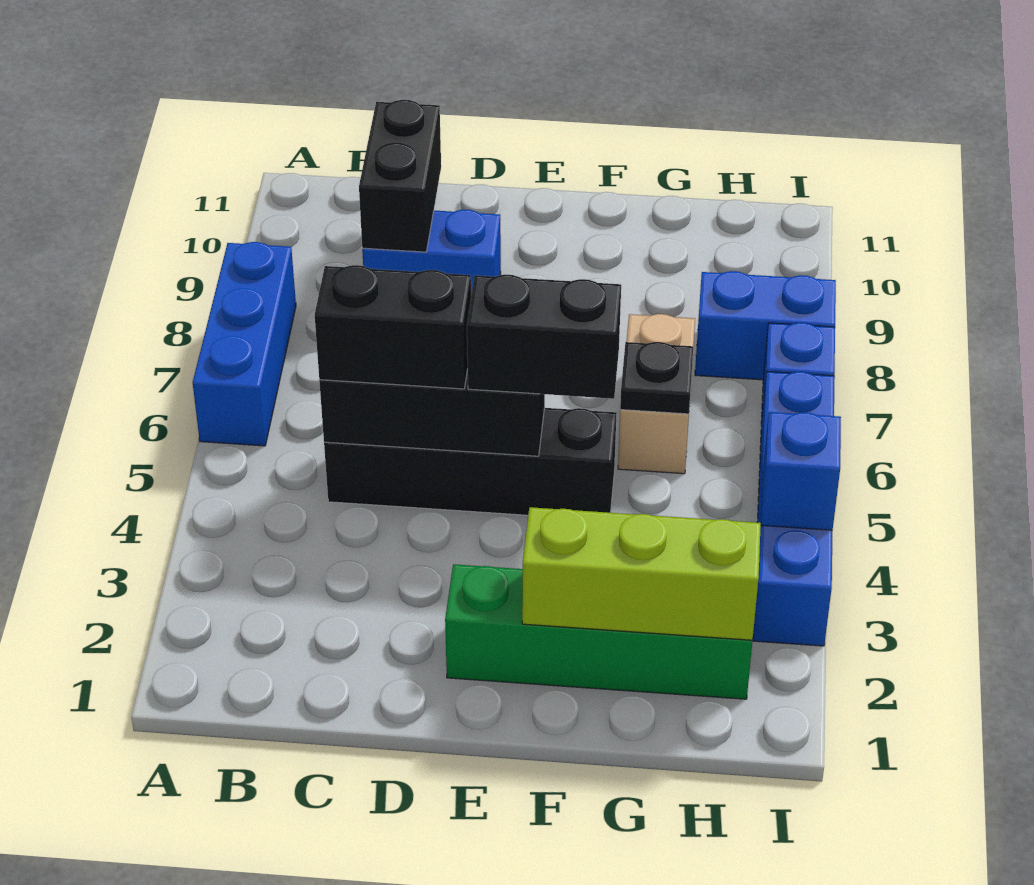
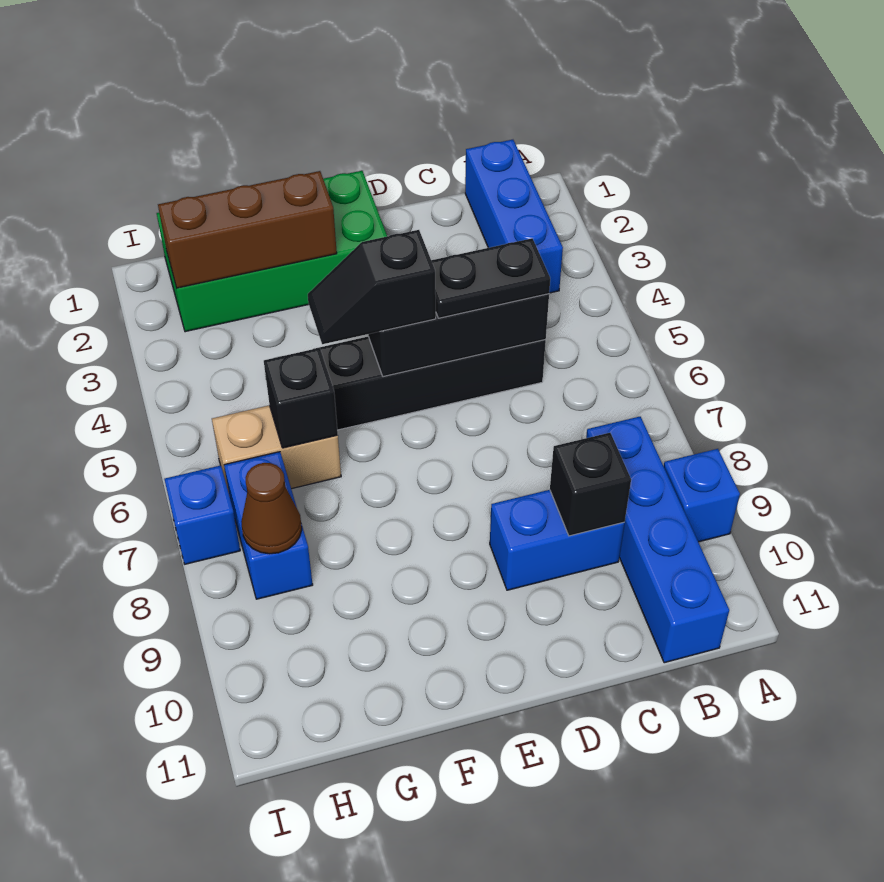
blue 1x3 brick [193,242,296,446] -> blue 1x3 brick moved to [465,140,563,293]
black 1x2 brick [315,265,471,389] -> black 1x2 plate [431,238,550,318]
black 1x2 brick [359,100,441,252] -> black 1x1 brick [550,433,631,536]
green 1x4 brick [445,564,752,699] -> green 2x4 brick [157,171,387,332]
black 1x2 brick [467,275,621,399] -> black 1x2 slope [308,230,436,344]
lime 1x3 brick [522,507,761,640] -> brown 1x3 brick [158,171,337,288]
tan 1x2 brick [618,314,695,474] -> tan 1x2 brick turned to [212,405,341,493]
black 1x1 plate [620,342,693,414] -> black 1x1 brick [264,348,338,448]
blue 1x2 brick [695,271,836,380] -> blue 1x2 brick turned to [224,452,313,599]
none -> brown 1x1 cone [241,463,302,554]
blue 1x4 brick [753,372,835,646] -> blue 1x4 brick moved to [586,417,729,663]
blue 1x1 brick [761,412,841,530] -> blue 1x1 brick moved to [664,449,740,542]

